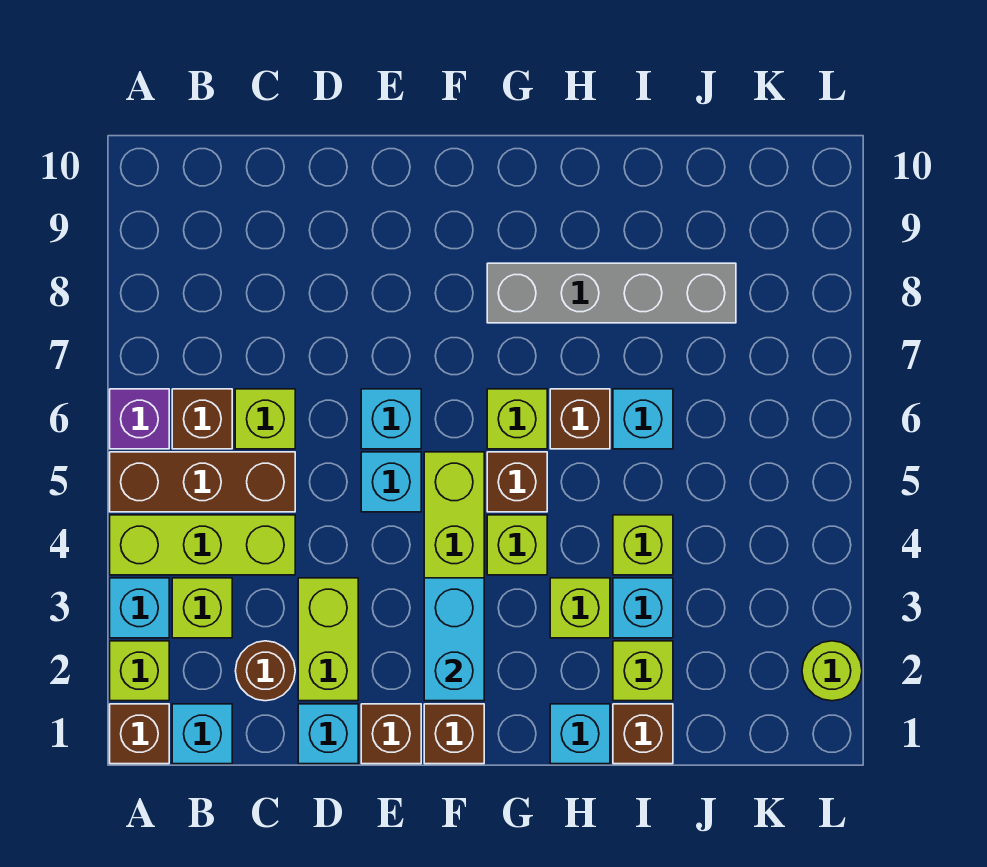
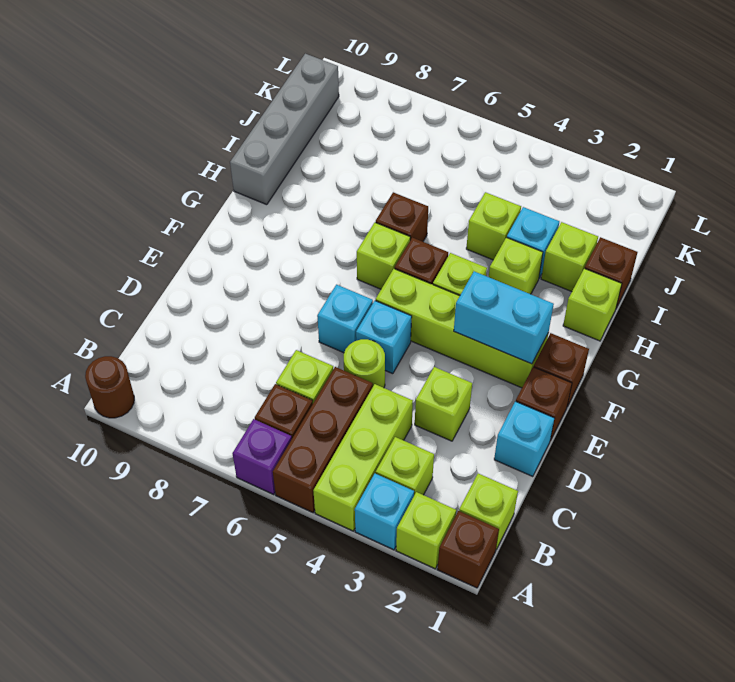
cyan 1x1 brick [172,704,232,764] -> lime 1x1 brick [459,473,518,549]
brown 1x1 round brick [236,641,295,701] -> brown 1x1 round brick moved to [85,356,134,418]
lime 1x2 brick [298,578,358,701] -> lime 1x1 brick [415,367,472,441]
grey 1x4 brick [487,263,736,323] -> grey 1x4 brick moved to [230,54,339,205]
cyan 1x1 brick [550,704,610,764] -> lime 1x1 brick [563,268,622,341]
cyan 1x1 brick [613,389,673,449] -> none
lime 1x1 round brick [802,641,862,701] -> lime 1x1 round brick moved to [344,339,385,388]

